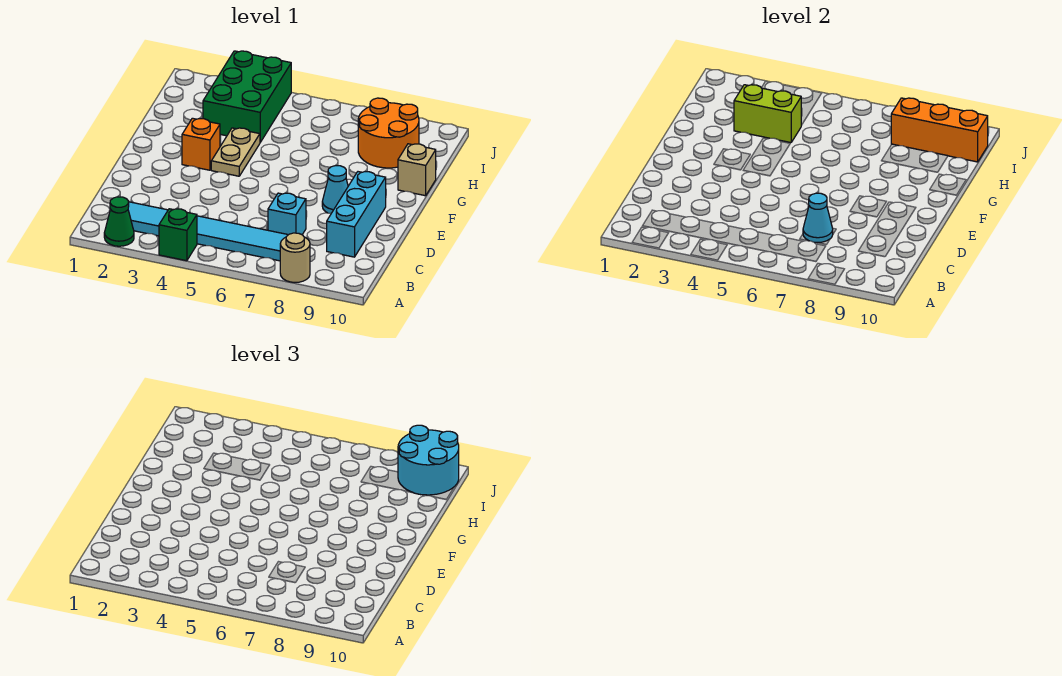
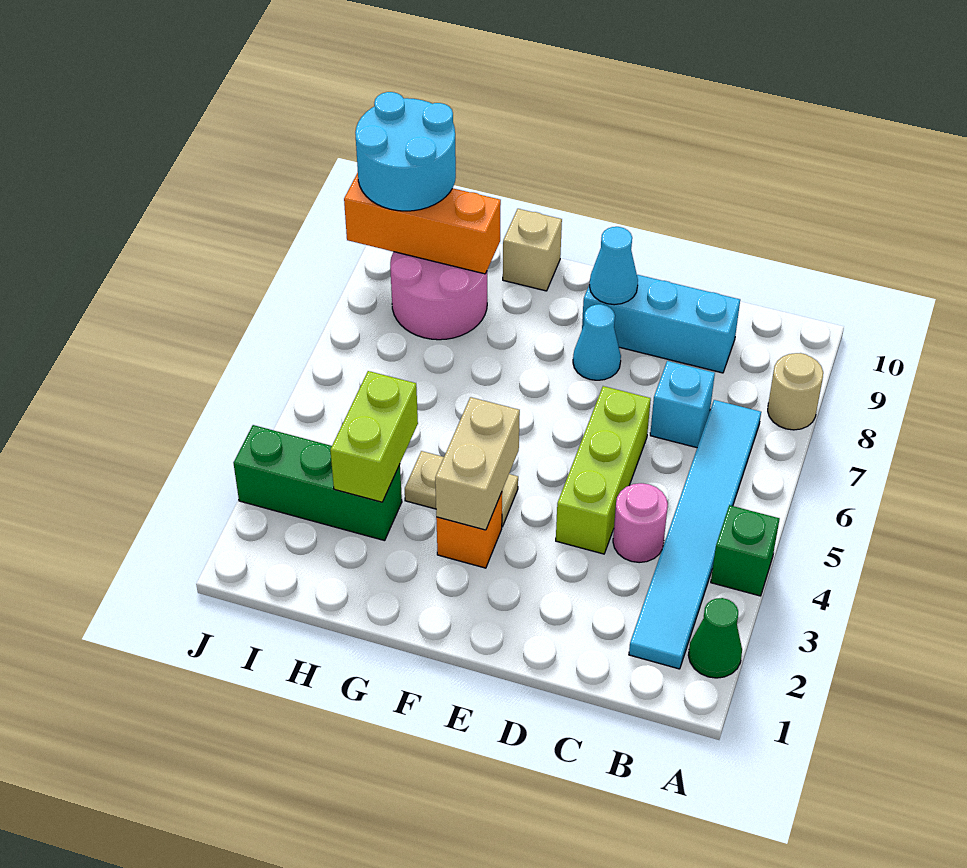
none -> pink 1x1 round brick [613,483,668,563]
cyan 1x1 cone [803,193,833,243] -> cyan 1x1 cone moved to [590,227,638,305]
none -> lime 1x3 brick [556,386,651,554]
none -> tan 1x2 brick [435,397,520,530]
green 2x3 brick [203,51,291,142] -> green 1x3 brick [234,425,402,541]
orange 2x2 round brick [358,98,419,168] -> pink 2x2 round brick [390,252,487,340]
orange 1x3 brick [891,98,988,162] -> orange 1x3 brick turned to [344,173,501,274]

